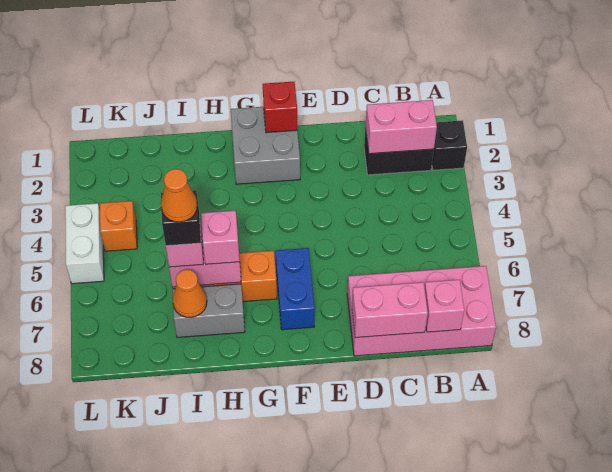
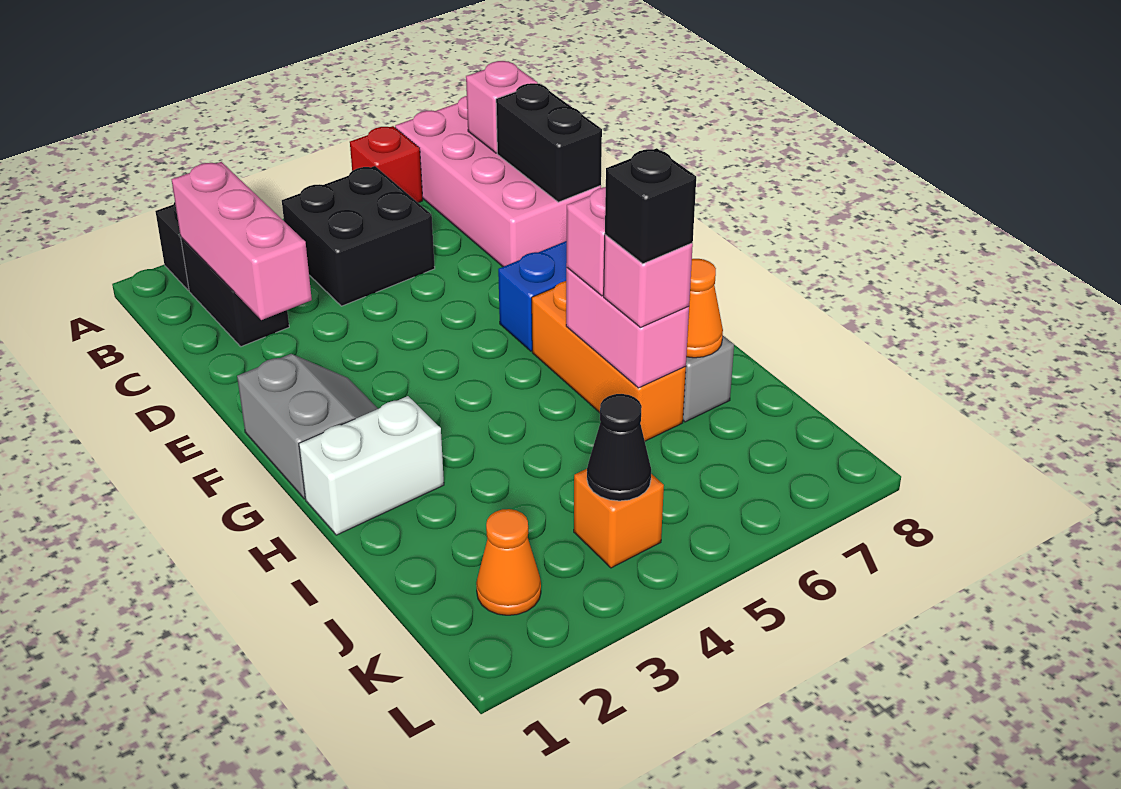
pink 1x2 brick [366,100,437,154] -> pink 1x3 brick [172,162,312,320]
none -> black 2x2 brick [282,166,435,306]
pink 1x2 brick [352,282,428,338] -> black 1x2 brick [496,83,602,202]
grey 2x2 brick [231,107,300,184] -> grey 2x2 slope [237,354,378,499]
red 1x1 brick [263,82,297,133] -> red 1x1 brick moved to [350,126,423,203]
orange 1x1 cone [161,169,197,222] -> orange 1x1 cone moved to [476,509,541,615]
none -> black 1x1 cone [587,394,651,501]
white 1x2 brick [65,203,104,284] -> white 1x2 brick moved to [299,396,444,535]

